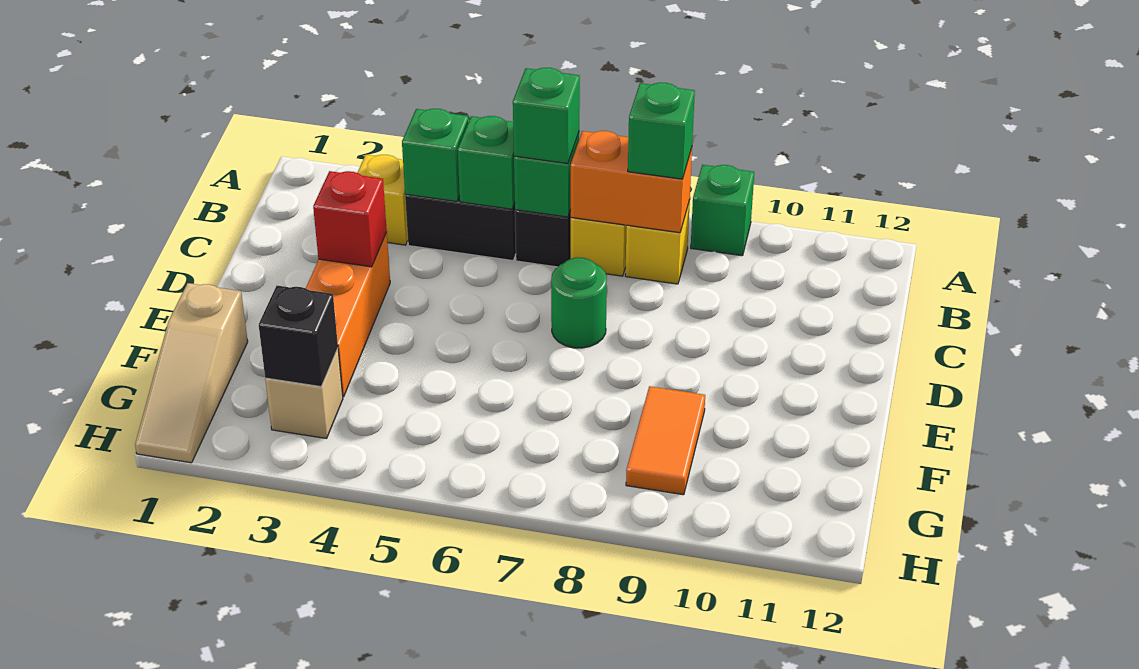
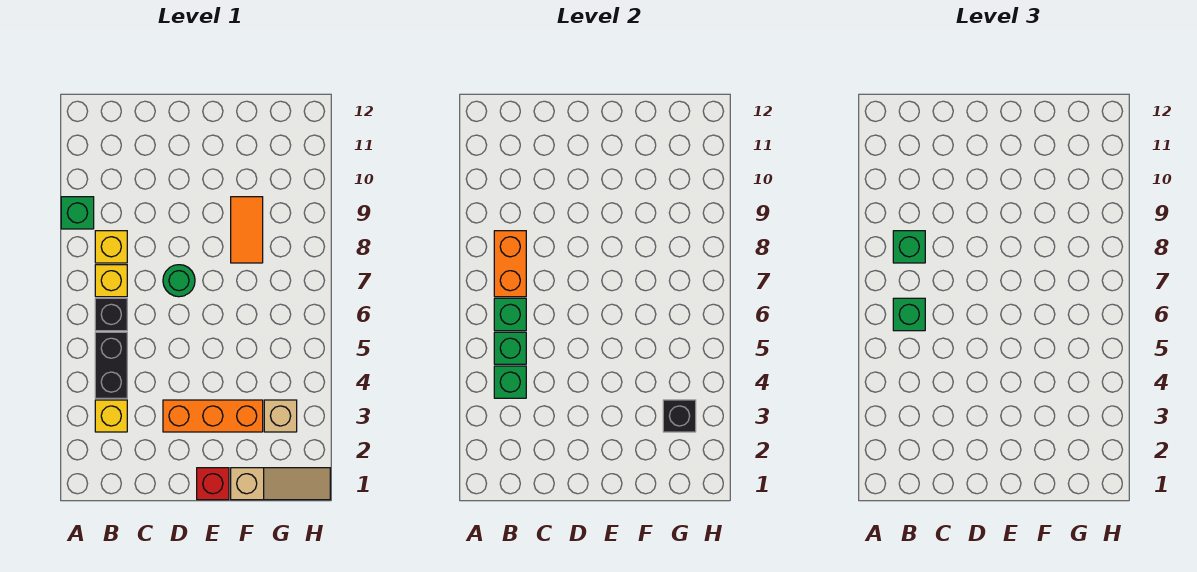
red 1x1 brick [313,171,387,267] -> red 1x1 brick moved to [197,468,229,500]
orange 1x2 tile [626,386,705,495] -> orange 1x2 tile turned to [231,197,263,263]

